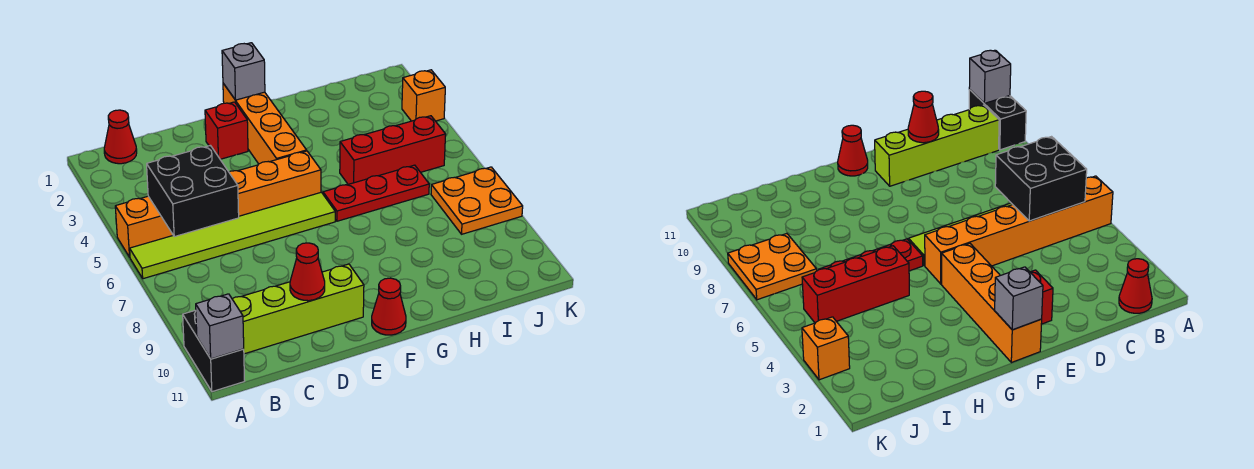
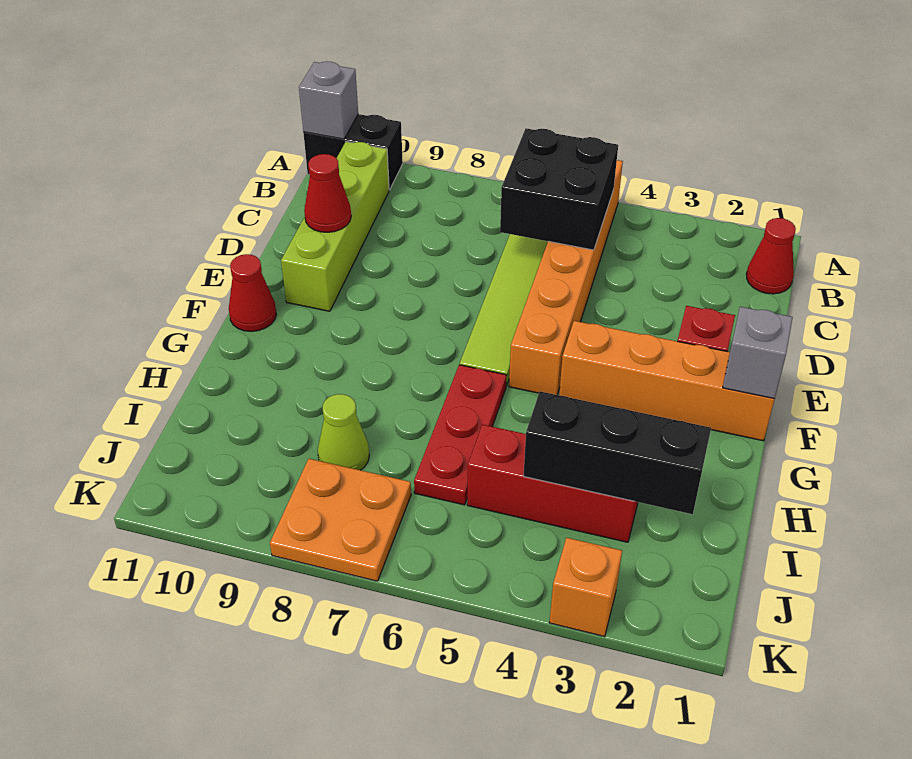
red 1x3 brick [340,116,446,184] -> red 1x3 brick turned to [467,425,638,542]
none -> black 1x3 brick [524,391,711,514]
none -> lime 1x1 cone [318,394,369,470]

